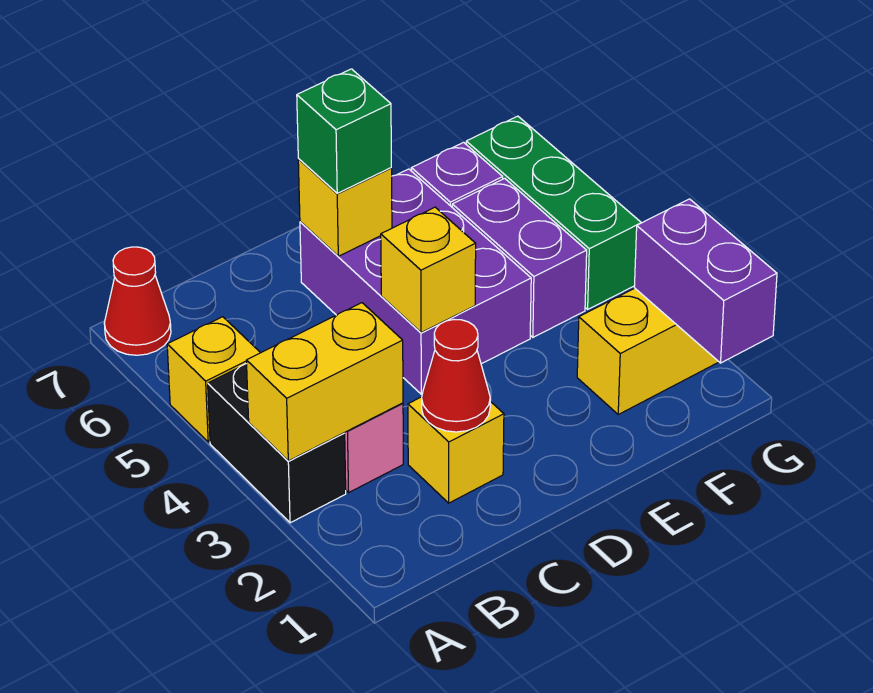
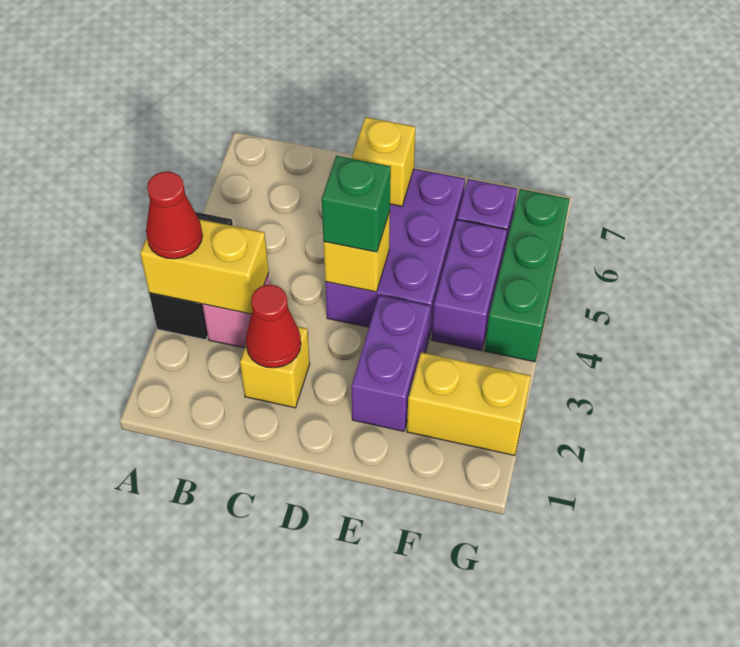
yellow 1x1 brick [167,317,260,442] -> none
red 1x1 cone [104,247,171,355] -> red 1x1 cone moved to [146,172,202,259]
green 1x1 brick [297,69,391,193] -> green 1x1 brick moved to [322,156,391,252]
purple 1x2 brick [634,199,777,363] -> purple 1x2 brick moved to [351,295,431,431]

